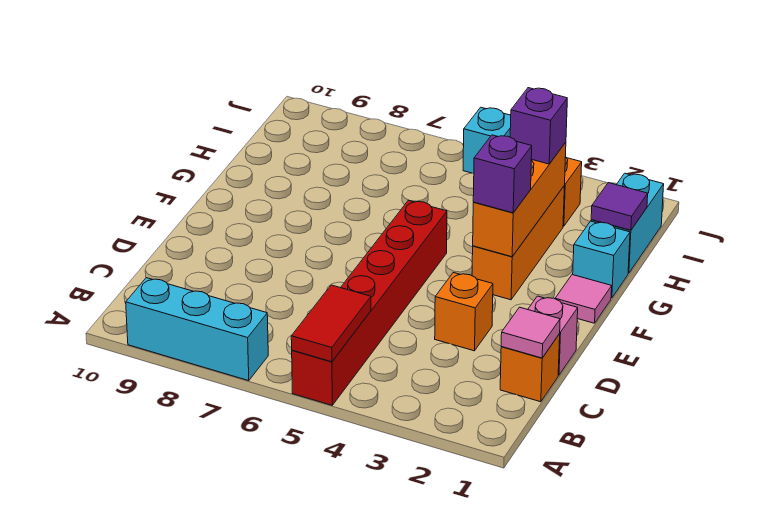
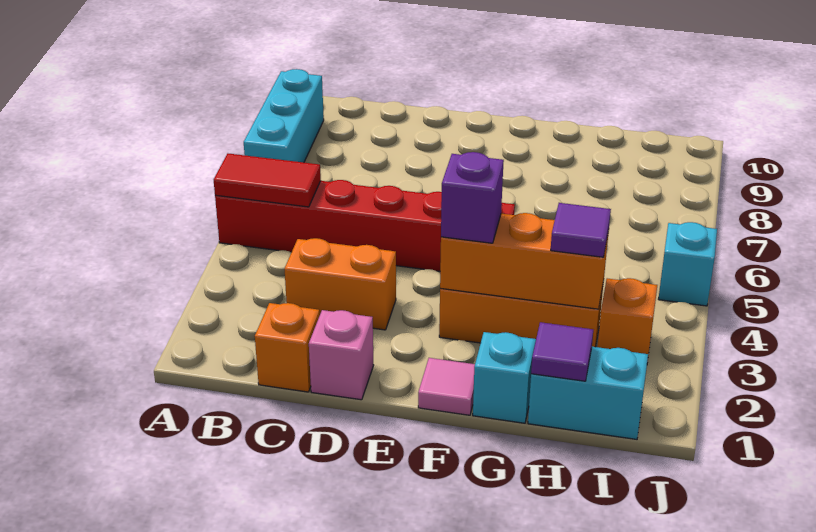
pink 1x1 tile [501,307,560,358] -> none
orange 1x1 brick [435,272,493,351] -> orange 1x2 brick [284,238,396,330]
purple 1x1 brick [510,88,567,164] -> purple 1x1 tile [551,203,611,257]

